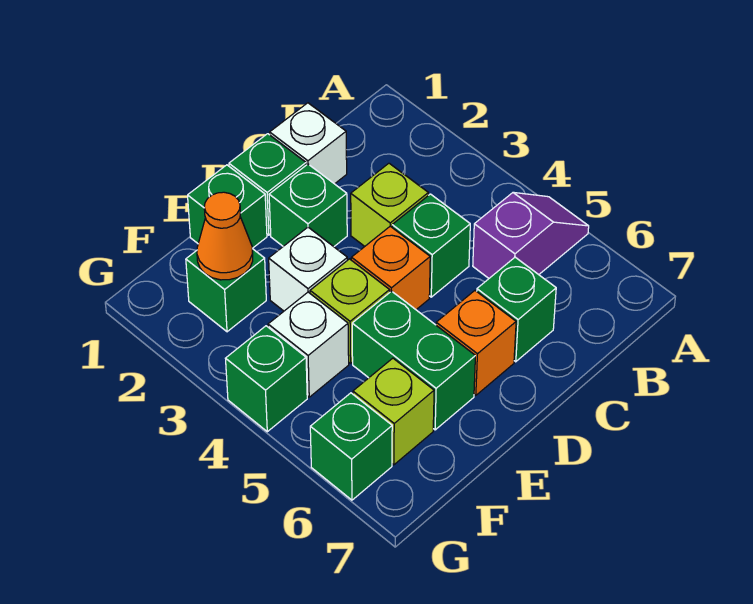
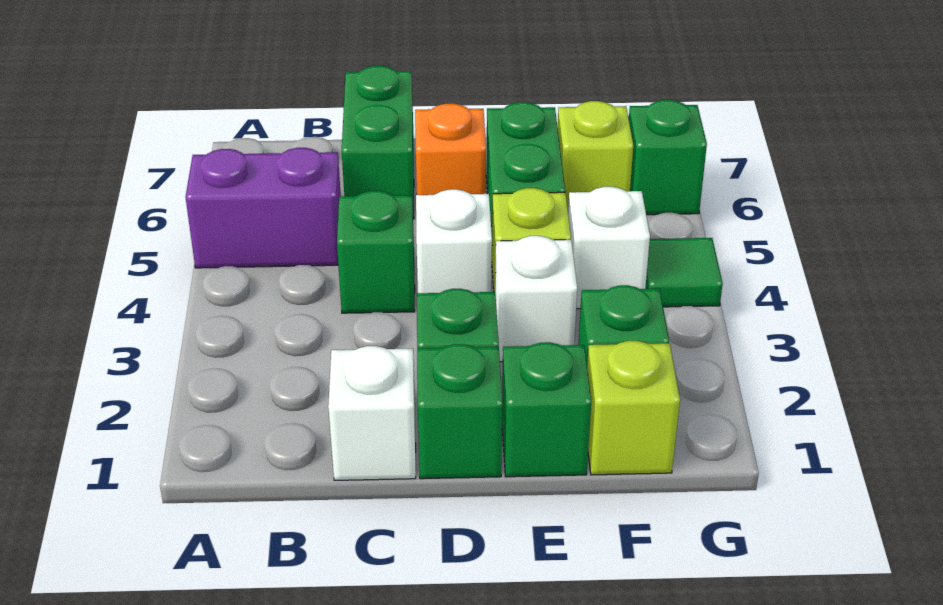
purple 1x2 slope [473,192,589,278] -> purple 1x2 brick [186,148,341,268]
lime 1x1 brick [351,163,428,246] -> lime 1x1 brick moved to [587,341,680,475]
green 1x1 brick [477,257,556,362] -> green 1x2 brick [342,66,414,219]
orange 1x1 brick [351,226,430,310] -> white 1x1 brick [416,189,492,293]
orange 1x1 cone [197,192,253,280] -> none
green 1x1 brick [226,326,307,432] -> green 1x1 tile [645,238,723,307]

